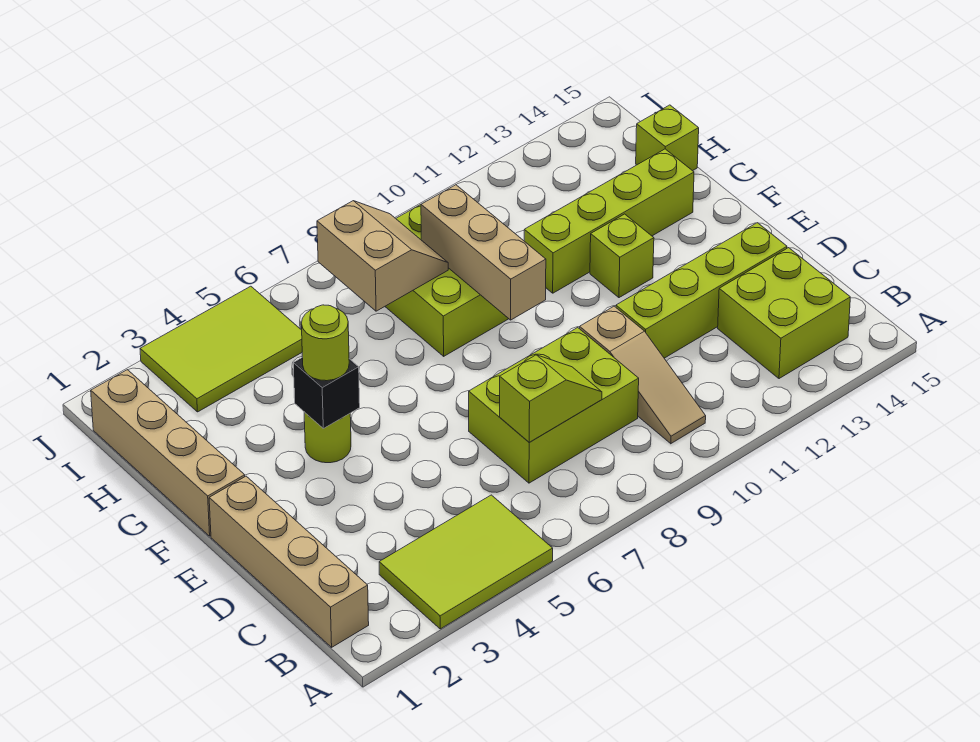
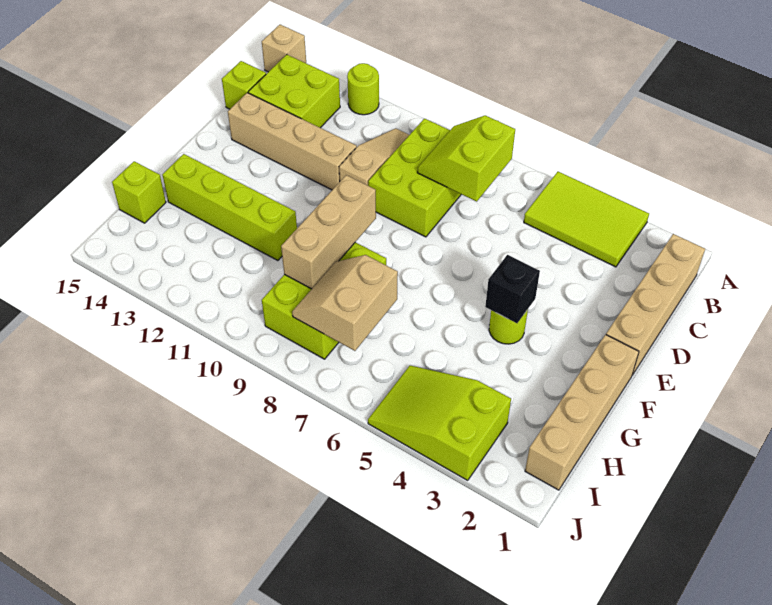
none -> tan 1x1 brick [262,25,306,72]
lime 2x3 brick [469,328,639,483] -> lime 2x3 brick turned to [368,118,461,237]
lime 1x2 slope [500,355,602,442] -> lime 2x2 slope [417,115,515,202]
lime 1x4 brick [616,223,787,358] -> tan 1x4 brick [228,93,357,190]
lime 1x1 round brick [301,305,349,381] -> lime 1x1 round brick moved to [347,63,379,115]
lime 1x1 brick [590,214,654,298] -> lime 1x1 brick moved to [222,61,266,109]
lime 2x3 tile [140,286,302,412] -> lime 2x3 slope [368,366,511,480]

